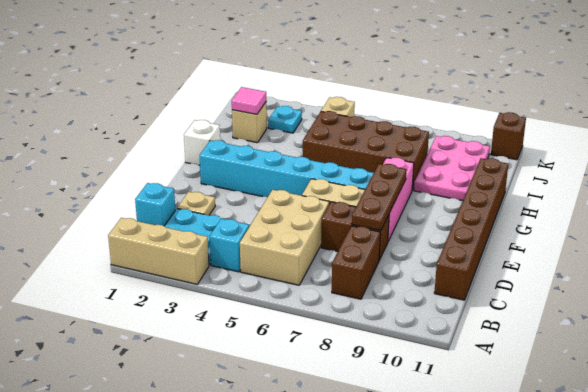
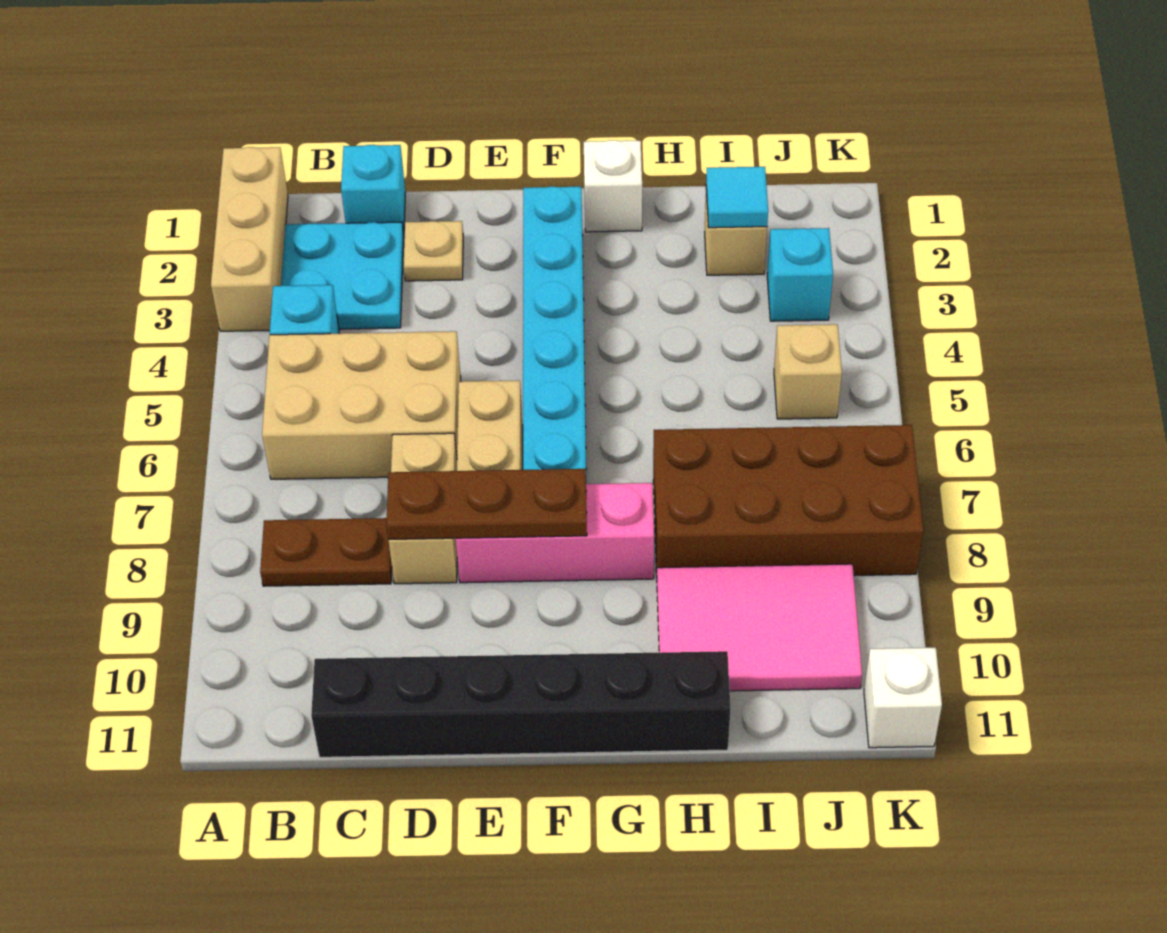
brown 1x2 brick [332,226,380,299] -> brown 1x2 plate [260,518,392,586]
brown 1x6 brick [434,158,508,300] -> black 1x6 brick [311,651,731,757]
brown 1x2 brick [321,202,389,260] -> tan 1x2 brick [388,433,457,584]
brown 2x4 brick [303,111,429,190] -> brown 2x4 brick turned to [653,425,923,576]
pink 2x3 plate [414,136,490,201] -> pink 2x3 tile [657,564,862,691]
pink 1x1 tile [232,87,266,114] -> cyan 1x1 tile [706,167,768,228]
cyan 1x1 plate [268,106,302,133] -> cyan 1x1 brick [767,228,833,321]
brown 1x1 brick [491,112,526,160] -> white 1x1 brick [864,648,942,748]

